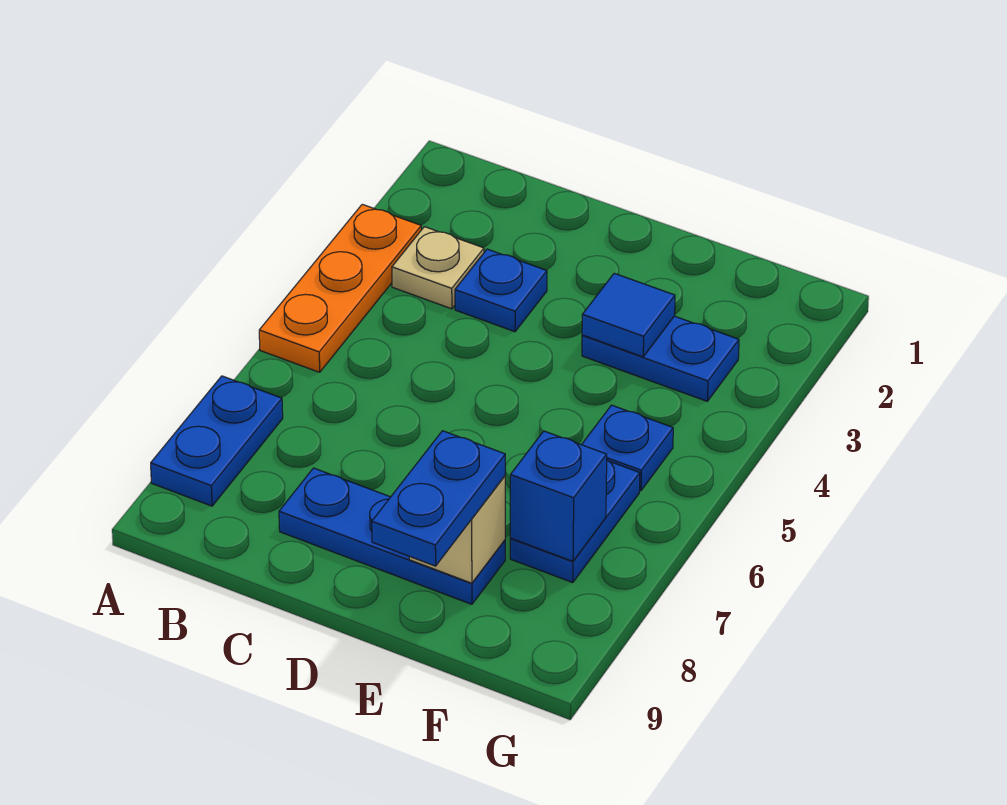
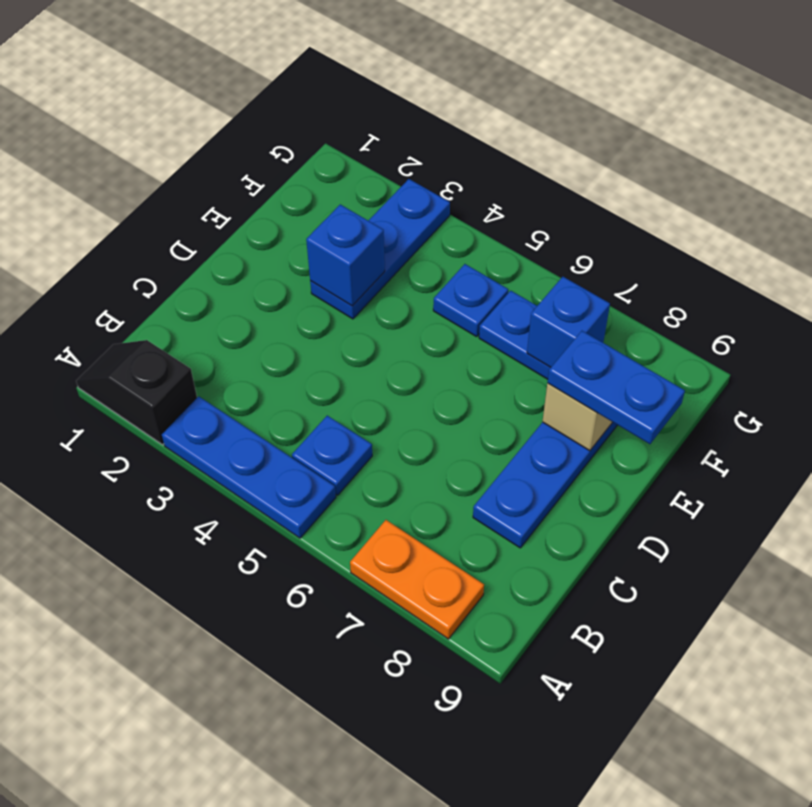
none -> black 1x2 slope [76,340,197,445]
orange 1x3 plate [259,204,421,372] -> blue 1x3 plate [162,396,336,538]
blue 1x2 plate [151,376,283,506] -> orange 1x2 plate [350,520,484,639]
tan 1x1 plate [392,227,484,309] -> none
blue 1x1 plate [455,249,547,332] -> blue 1x1 plate moved to [292,416,372,495]
blue 1x2 plate [582,316,739,401] -> blue 1x3 plate [310,179,450,319]
blue 1x1 tile [582,273,675,357] -> blue 1x1 brick [306,204,385,306]

